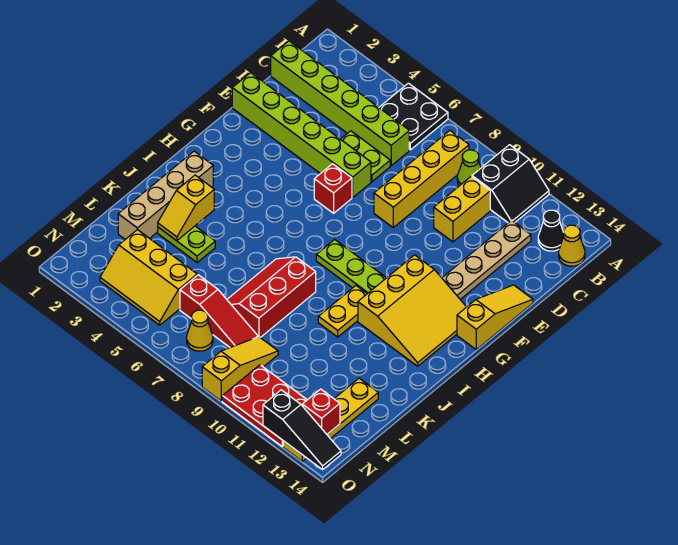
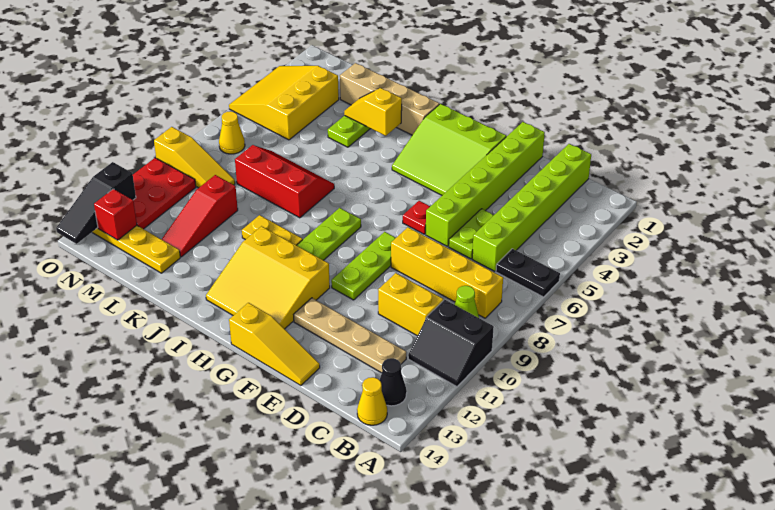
black 2x2 plate [379,83,448,150] -> black 1x2 plate [496,249,560,297]
none -> lime 3x3 slope [392,104,506,195]
red 1x1 brick [314,164,352,213] -> red 1x1 plate [403,201,430,234]
none -> lime 1x3 plate [331,232,396,300]
yellow 2x3 slope [100,230,197,325] -> yellow 3x3 slope [229,66,339,140]
red 1x3 slope [180,275,258,348] -> red 1x3 slope moved to [162,175,238,257]

